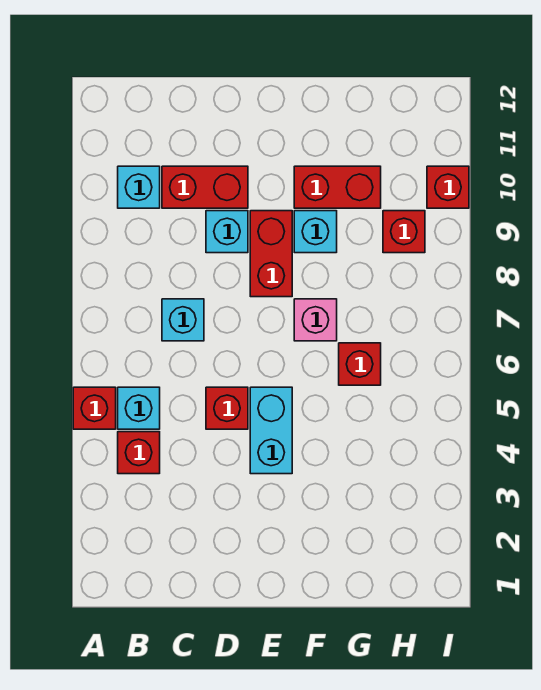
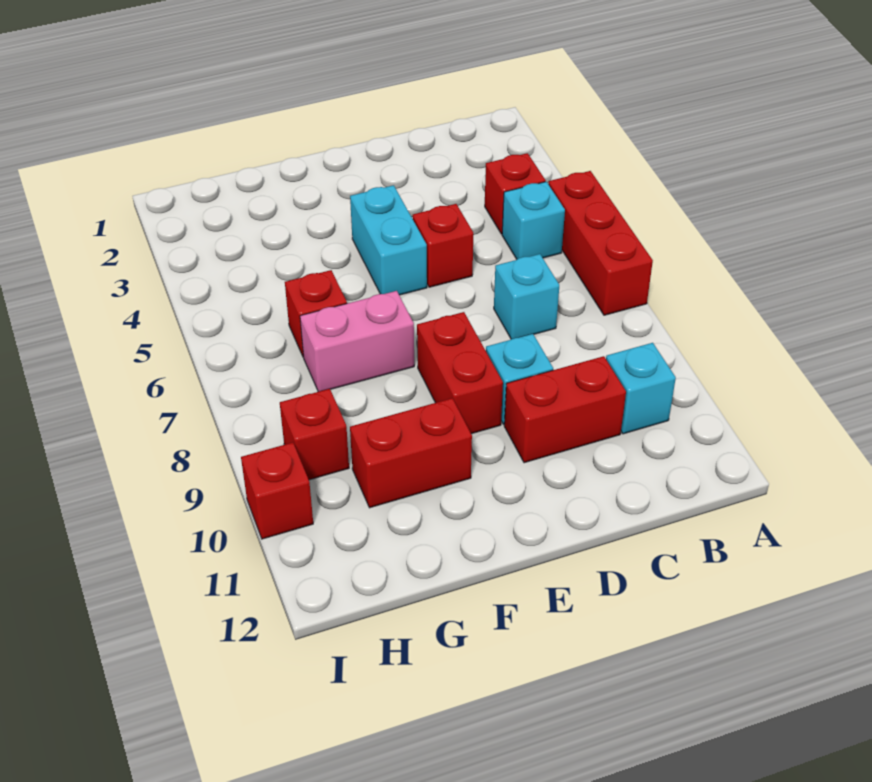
red 1x1 brick [73,387,116,429] -> red 1x3 brick [548,171,653,315]
pink 1x1 brick [294,299,337,341] -> pink 1x2 brick [300,291,414,392]
cyan 1x1 brick [294,211,337,253] -> none

